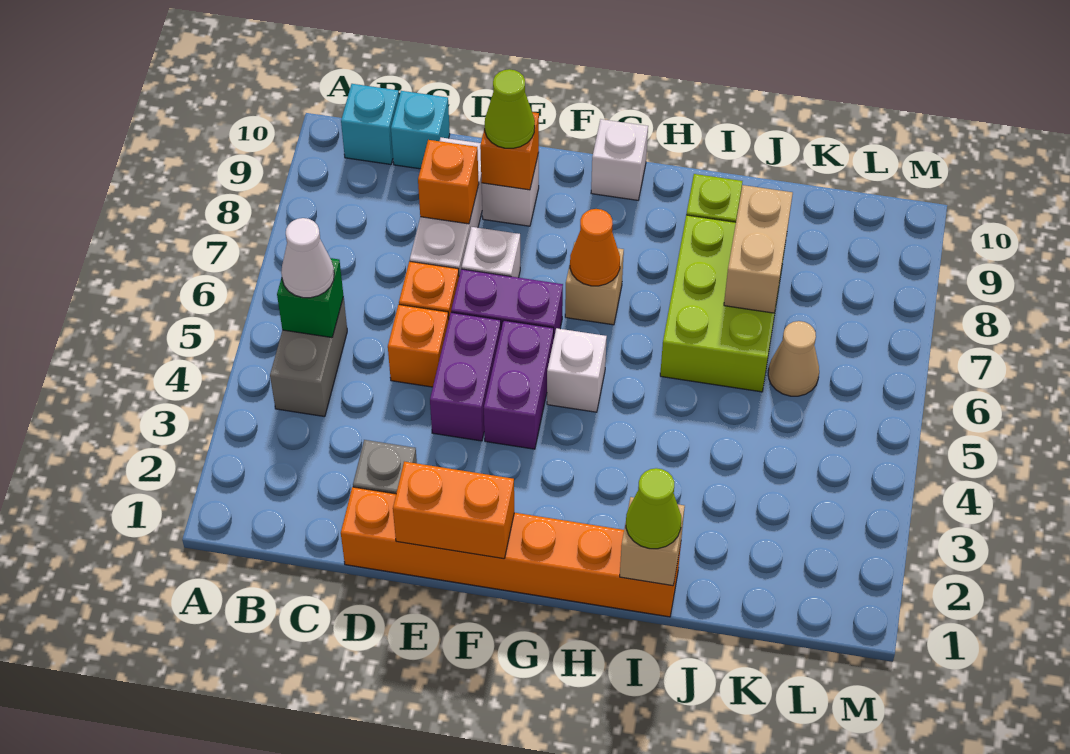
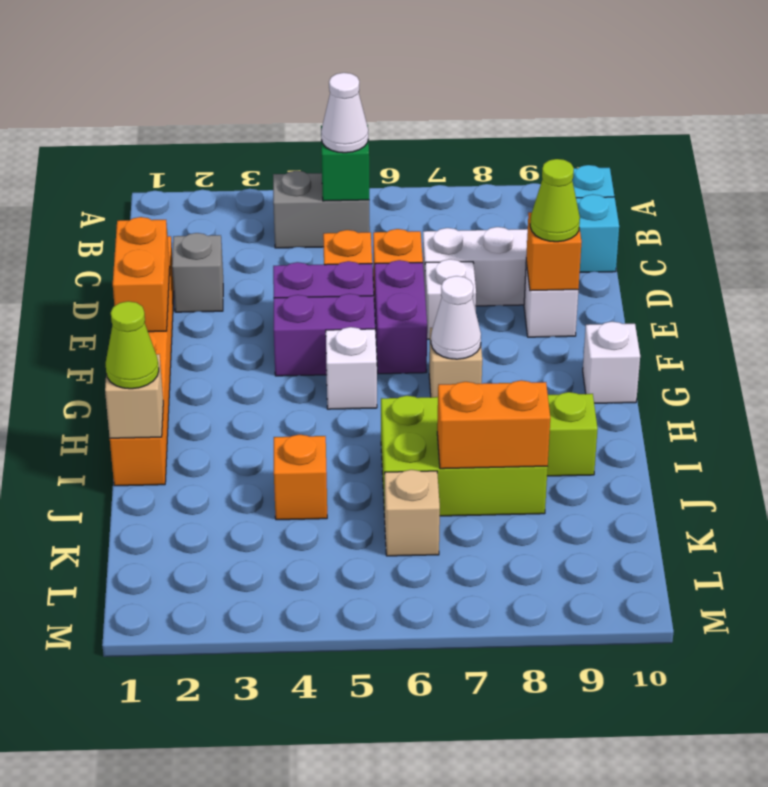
orange 1x1 brick [418,140,479,224] -> orange 1x1 brick moved to [274,435,327,520]
orange 1x1 cone [570,209,620,286] -> white 1x1 cone [431,276,481,359]
tan 1x2 brick [724,185,793,313] -> orange 1x2 brick [437,380,550,469]
tan 1x1 cone [768,321,819,396] -> tan 1x1 brick [385,470,440,556]

